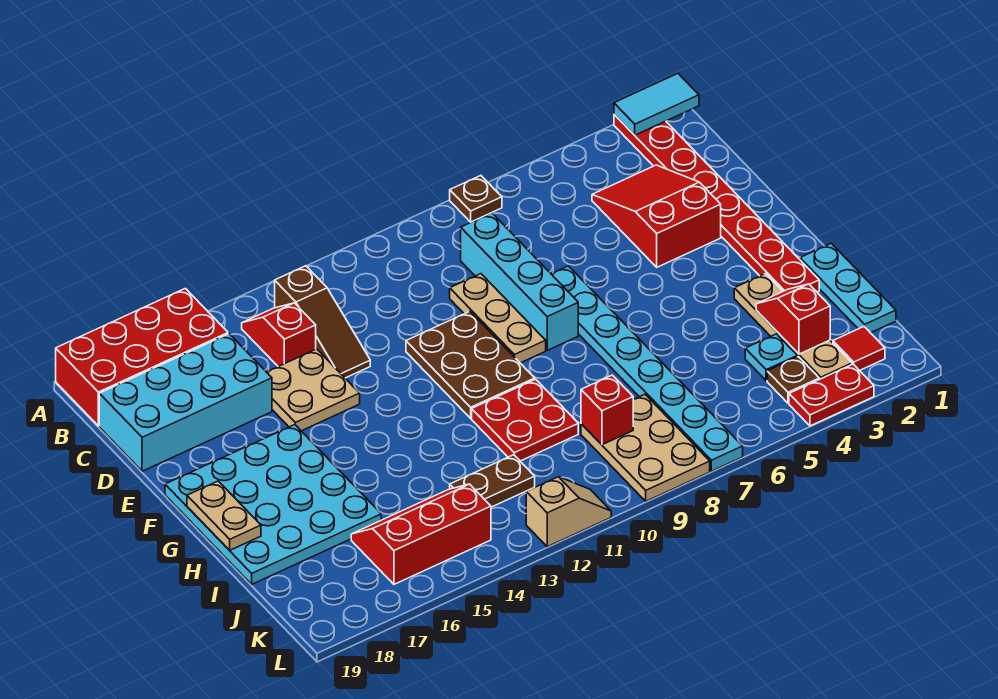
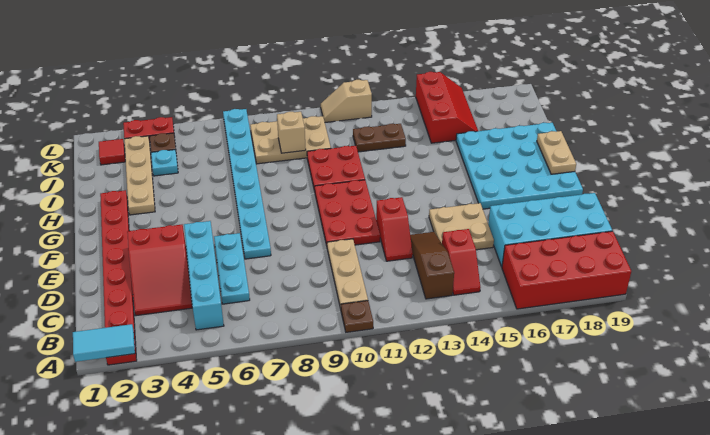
brown 1x1 plate [450,176,502,222] -> brown 1x1 plate moved to [341,301,373,332]
cyan 1x4 brick [461,213,578,350] -> cyan 1x4 brick moved to [184,221,224,330]
tan 1x3 plate [450,274,546,363] -> tan 1x3 plate moved to [327,239,368,309]
brown 2x3 plate [406,311,535,418] -> red 2x3 plate [315,180,380,246]
cyan 1x3 plate [800,243,896,333] -> cyan 1x3 plate moved to [214,233,250,304]
red 1x2 slope [756,284,830,354] -> red 1x2 slope moved to [376,197,413,261]
tan 2x3 plate [581,395,710,501] -> tan 2x3 plate turned to [250,116,331,164]
red 1x1 brick [581,375,633,445] -> tan 1x1 brick [277,112,306,153]
red 2x3 slope [351,484,491,584] -> red 2x3 slope turned to [416,72,478,143]

